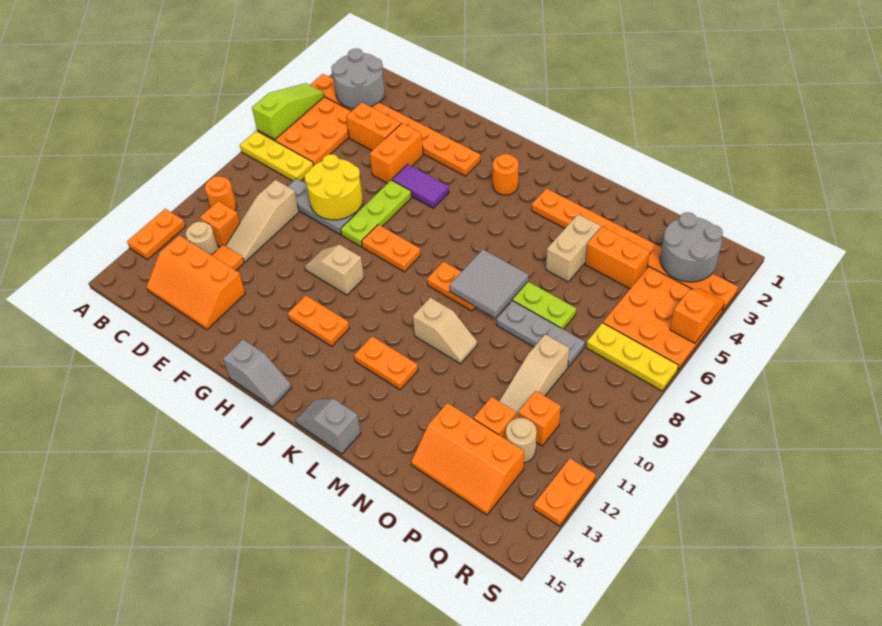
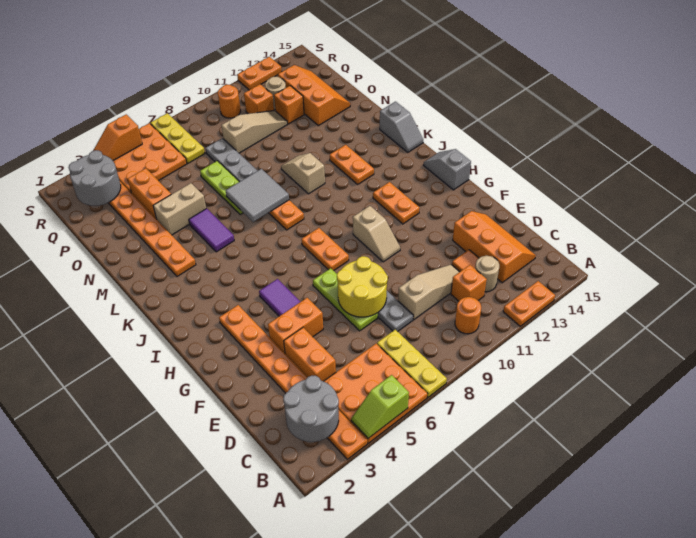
lime 1x3 slope [252,83,324,140] -> lime 1x2 slope [351,375,409,438]
lime 1x3 plate [341,180,412,247] -> lime 1x3 plate turned to [313,268,378,331]
orange 1x1 round brick [493,154,519,195] -> orange 1x1 round brick moved to [218,85,241,118]
none -> purple 1x2 tile [189,208,234,252]

